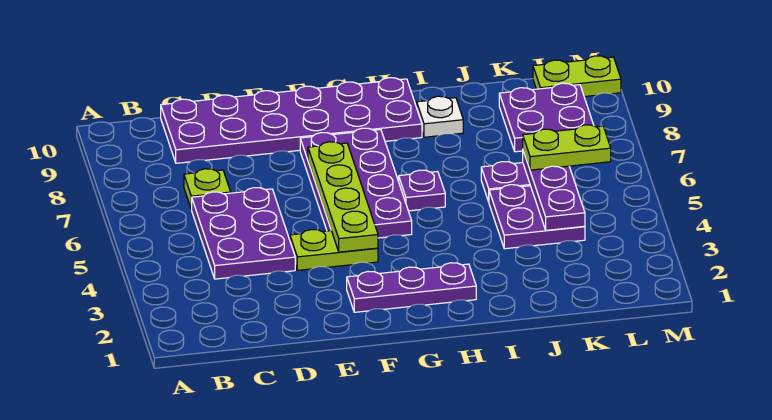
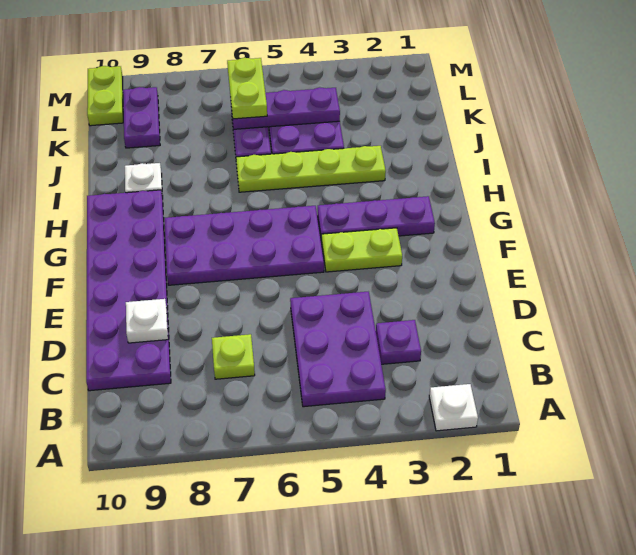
none -> white 1x1 plate [429,384,478,431]
purple 2x3 plate [191,188,295,279] -> purple 2x3 plate turned to [290,292,386,407]
none -> white 1x1 plate [126,299,168,343]
lime 1x2 plate [290,230,378,270] -> lime 1x2 plate turned to [322,228,402,272]
purple 1x3 plate [347,263,476,312] -> purple 1x3 plate turned to [318,196,435,242]
lime 1x4 plate [308,142,378,252] -> lime 1x4 plate moved to [236,146,386,192]
purple 1x1 plate [399,170,445,211] -> purple 1x1 plate moved to [376,320,421,364]
purple 2x2 plate [499,83,594,152] -> purple 1x2 plate [123,87,160,148]

